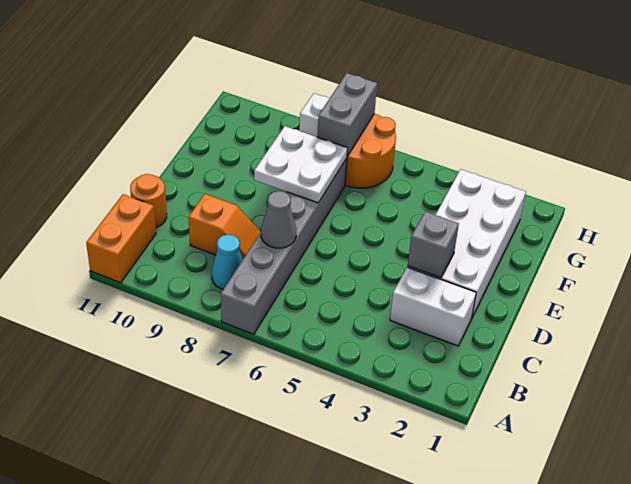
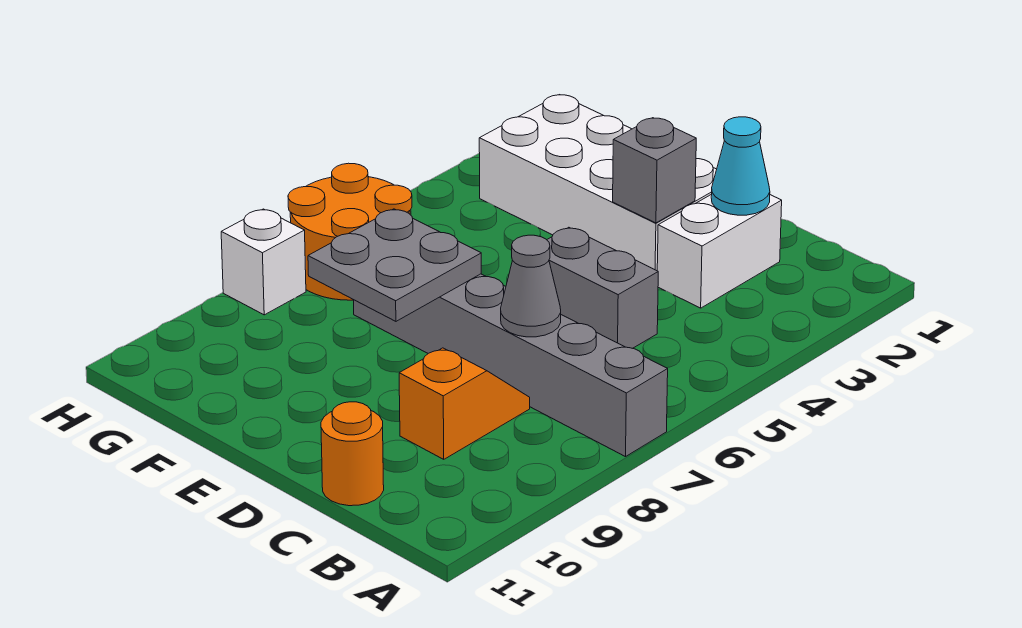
orange 1x2 brick [86,194,156,283] -> none
cyan 1x1 cone [212,234,243,289] -> cyan 1x1 cone moved to [711,117,770,215]
white 2x2 plate [254,126,348,203] -> grey 2x2 plate [308,209,481,321]
grey 1x2 brick [317,73,377,156] -> grey 1x2 brick moved to [547,227,658,348]

